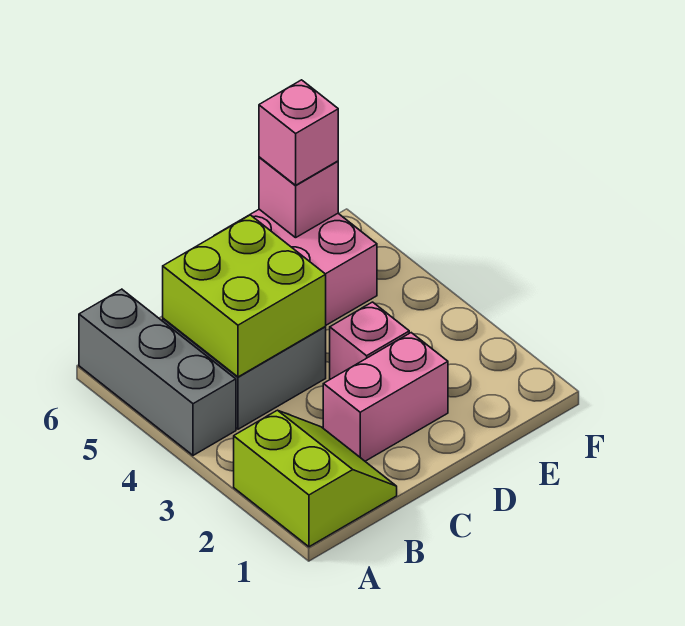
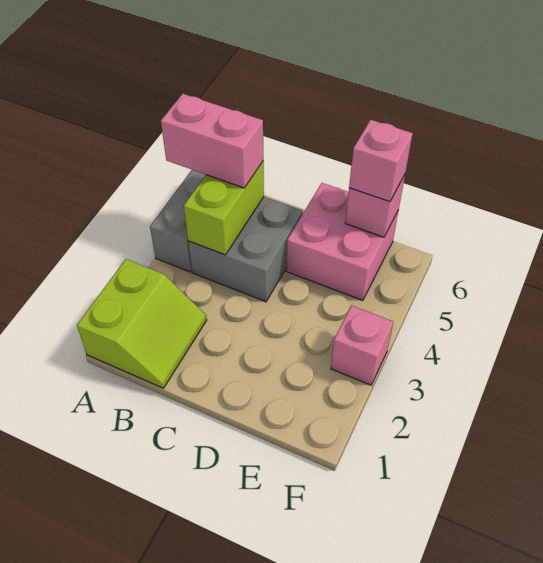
lime 2x2 brick [163,215,326,377] -> lime 1x2 brick [184,161,264,255]
pink 1x2 brick [323,333,448,461] -> pink 1x2 brick moved to [161,94,263,188]
pink 1x1 brick [330,302,409,379] -> pink 1x1 brick moved to [331,306,393,385]

